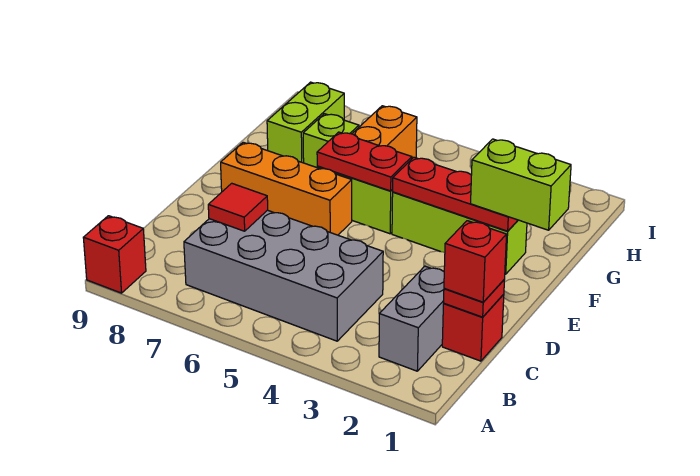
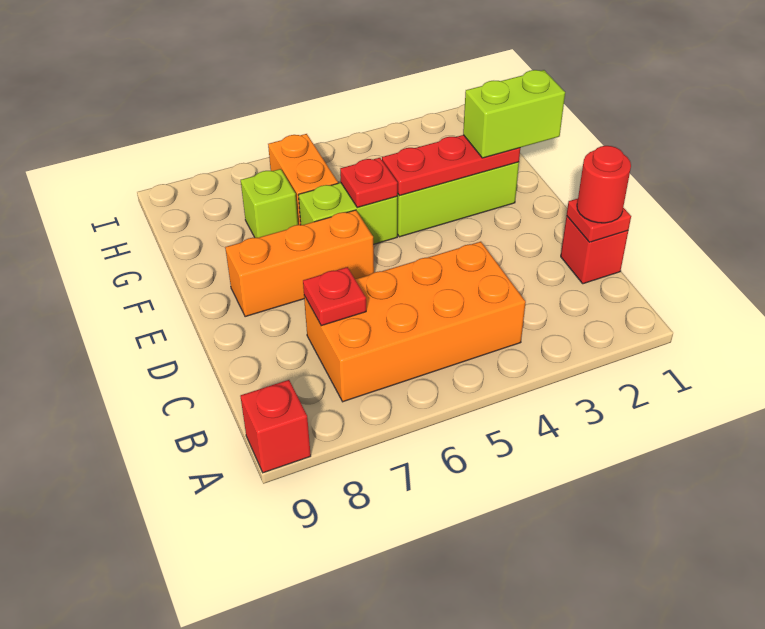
grey 1x2 brick [379,266,444,371] -> none
grey 2x4 brick [184,210,383,341] -> orange 2x4 brick [304,242,526,402]
red 1x1 brick [444,221,507,302] -> red 1x1 round brick [577,146,631,223]
red 1x1 tile [208,183,268,231] -> red 1x1 plate [303,267,366,326]
red 1x2 plate [317,132,412,191] -> red 1x1 plate [340,158,398,207]
lime 1x2 brick [267,82,344,163] -> none

